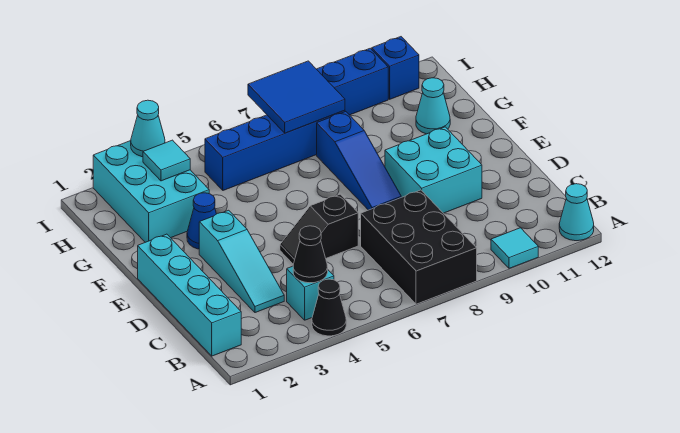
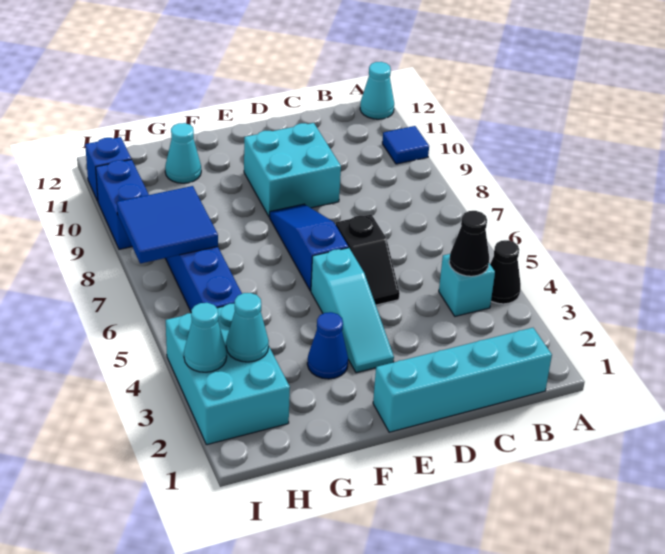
black 2x3 brick [361,190,477,304] -> none
cyan 1x1 tile [491,228,538,268] -> blue 1x1 tile [382,126,429,164]
cyan 1x3 slope [199,210,284,313] -> cyan 1x3 slope turned to [311,248,394,373]
blue 1x3 slope [317,112,401,210] -> blue 1x3 slope turned to [270,204,348,291]
cyan 2x3 brick [93,141,209,242] -> cyan 2x3 brick turned to [166,304,290,445]
cyan 1x1 tile [143,140,190,181] -> cyan 1x1 cone [226,293,269,362]

